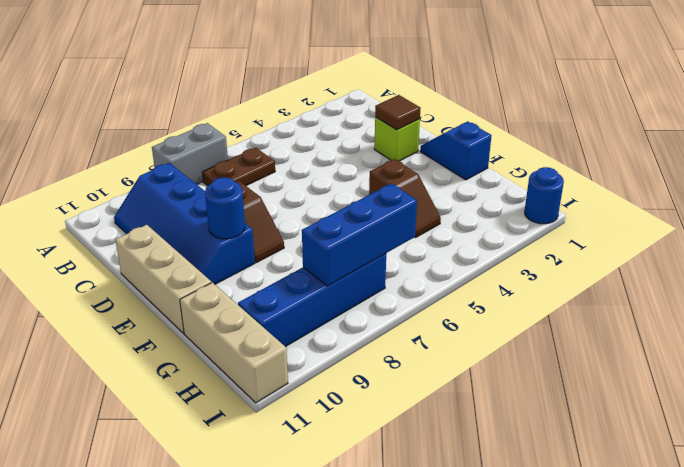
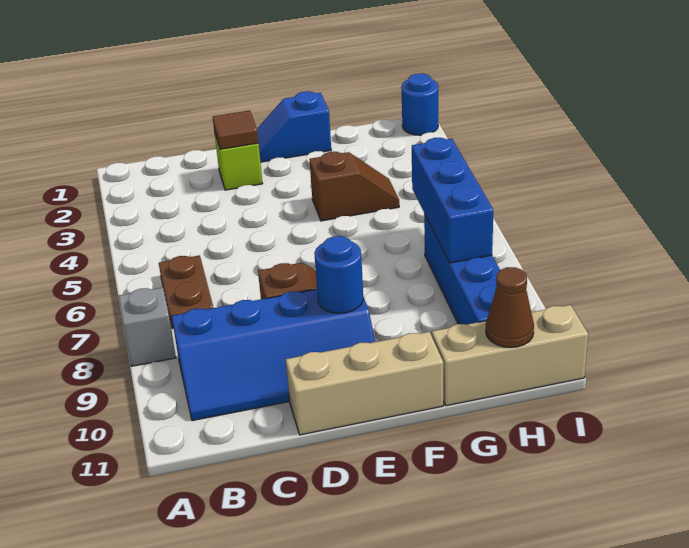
grey 1x2 brick [152,123,228,184] -> grey 1x1 brick [119,288,176,366]
none -> brown 1x1 cone [486,267,534,347]

